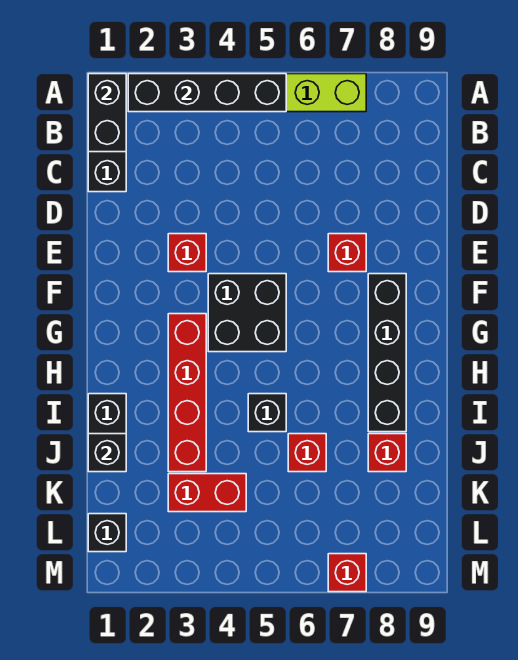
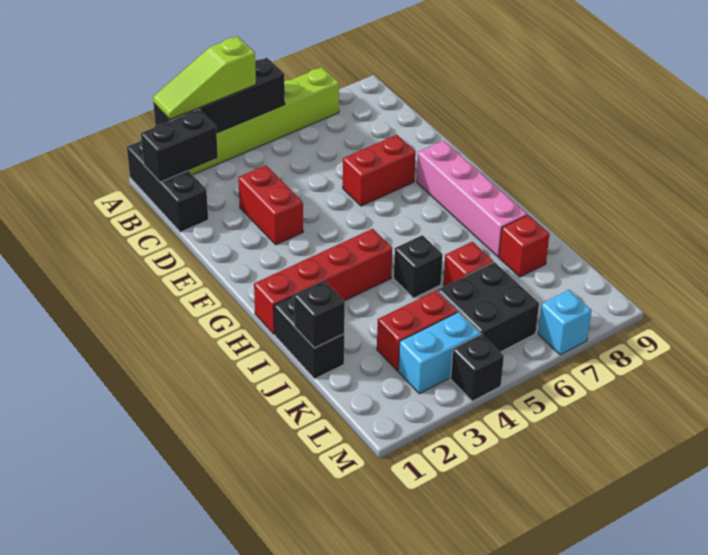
black 1x2 brick [88,74,126,152] -> black 1x2 brick turned to [141,110,218,182]
none -> lime 1x3 slope [153,36,256,120]
red 1x1 brick [168,234,206,272] -> red 1x2 brick [238,165,303,245]
red 1x1 brick [328,234,366,272] -> red 1x2 brick [343,135,416,206]
black 2x2 brick [208,274,286,352] -> black 2x2 brick moved to [438,262,539,352]
black 1x4 brick [368,274,406,432] -> pink 1x4 brick [417,140,527,257]
red 1x4 brick [168,314,206,472] -> red 1x4 brick turned to [254,229,392,334]
black 1x1 brick [88,514,126,552] -> black 1x1 brick moved to [451,334,504,401]
none -> cyan 1x2 brick [398,312,480,394]
red 1x1 brick [328,554,366,592] -> cyan 1x1 brick [538,290,592,355]

